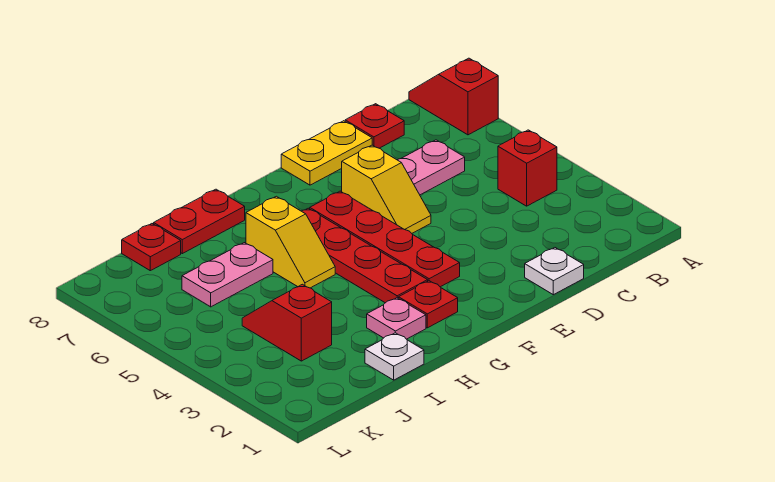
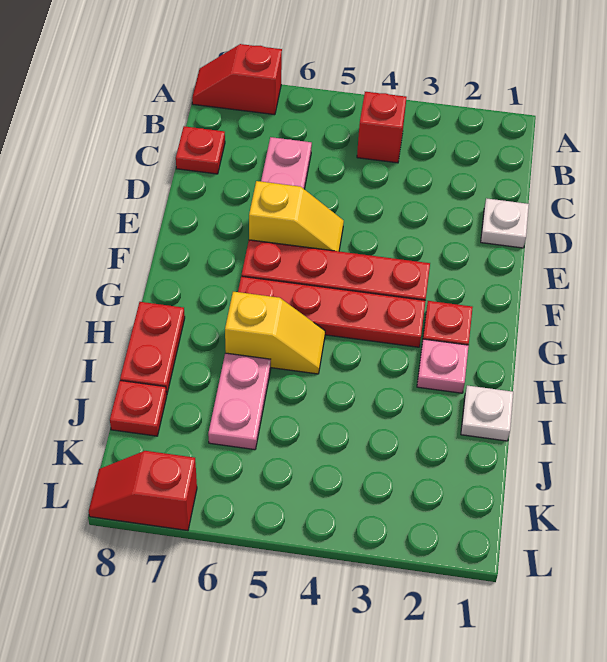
yellow 1x2 plate [281,121,372,185] -> none
red 1x2 slope [242,284,332,361] -> red 1x2 slope moved to [89,451,197,531]

